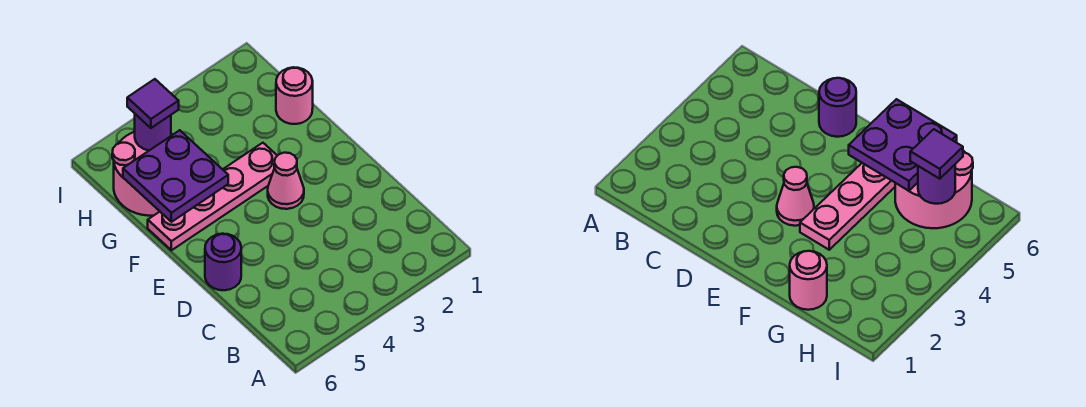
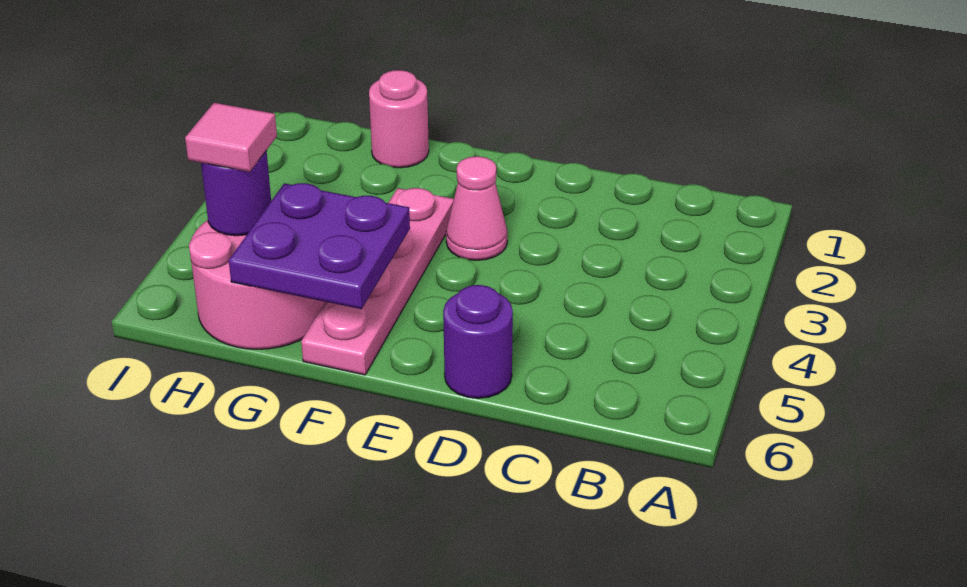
purple 1x1 tile [127,79,179,128] -> pink 1x1 tile [185,103,277,172]

